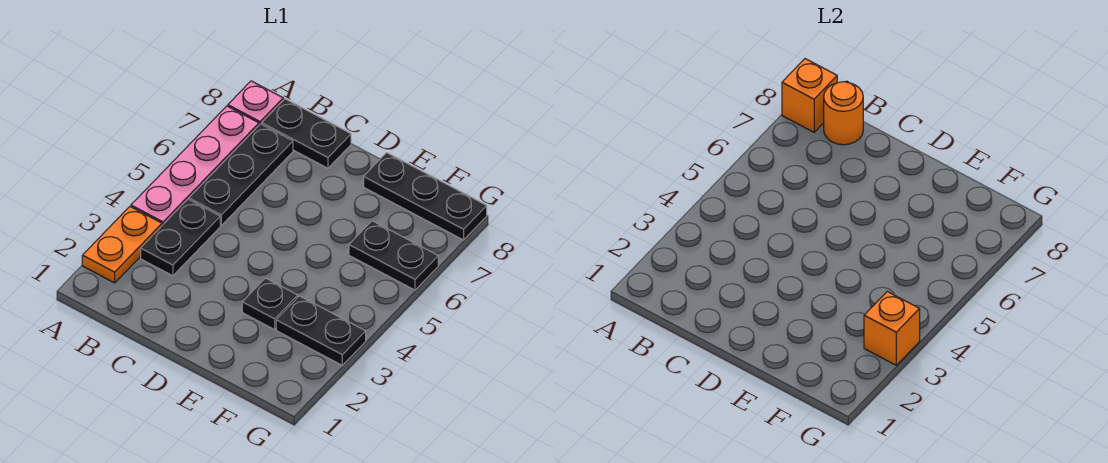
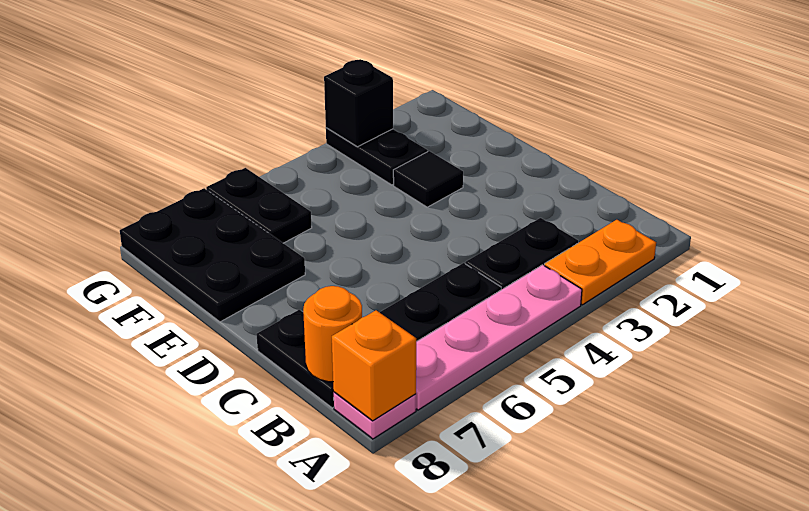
black 1x1 plate [242,278,298,330] -> black 1x1 tile [393,151,463,207]
black 1x3 plate [364,153,487,240] -> black 2x3 plate [120,188,305,322]
orange 1x1 brick [864,292,920,365] -> black 1x1 brick [324,59,393,147]

